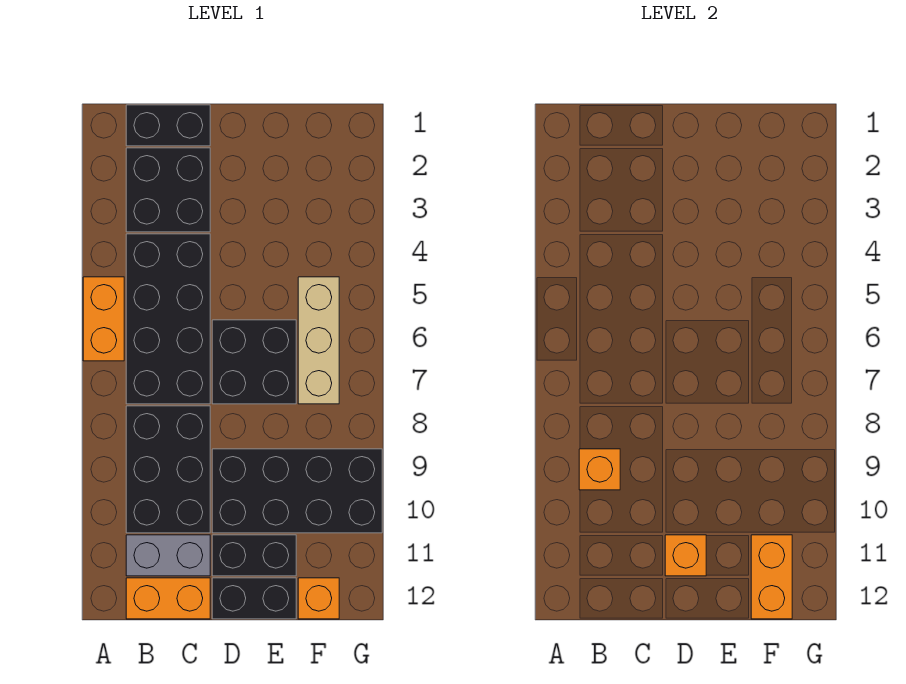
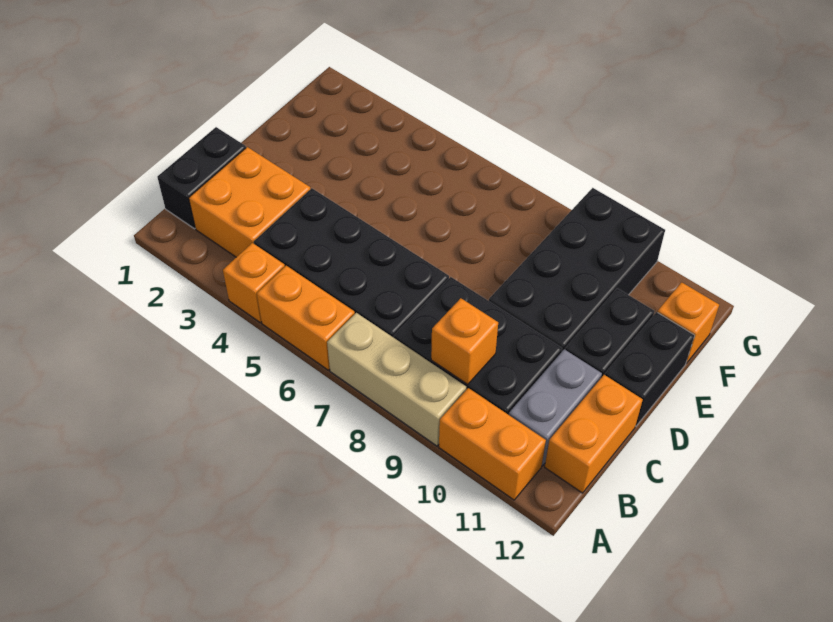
black 2x2 brick [126,148,210,232] -> orange 2x2 brick [189,147,310,257]
black 2x2 brick [212,320,296,404] -> none
orange 1x1 brick [665,535,706,576] -> orange 1x1 brick moved to [223,243,285,322]
tan 1x3 brick [298,277,339,404] -> tan 1x3 brick moved to [327,313,466,446]
orange 1x2 brick [751,535,792,619] -> orange 1x2 brick moved to [439,388,546,500]

